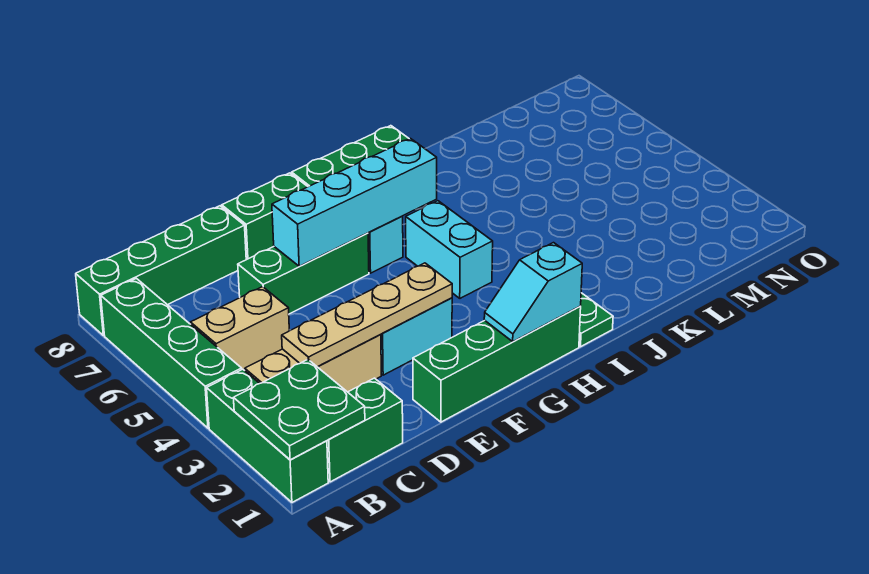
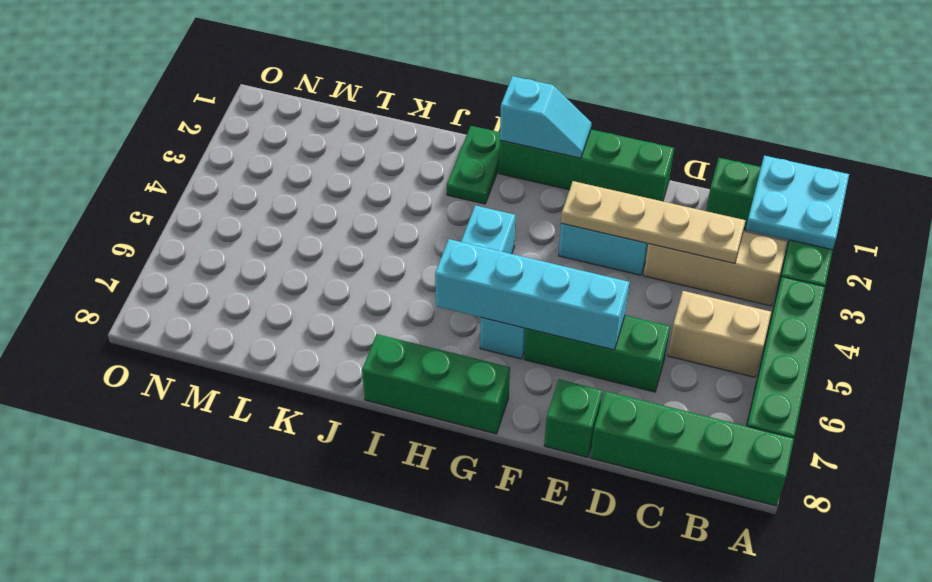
green 2x2 plate [234,360,365,460] -> cyan 2x2 plate [746,156,849,250]
green 1x2 brick [222,173,308,260] -> green 1x1 brick [544,380,603,457]

